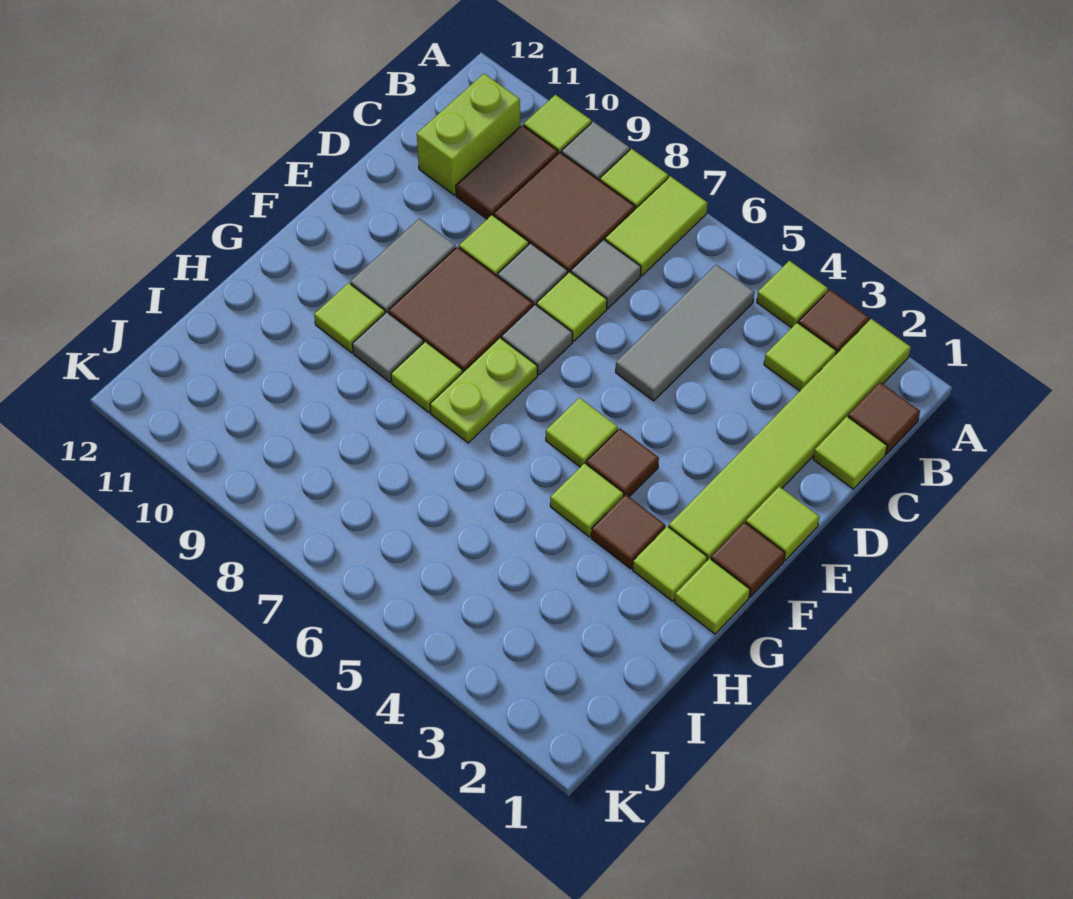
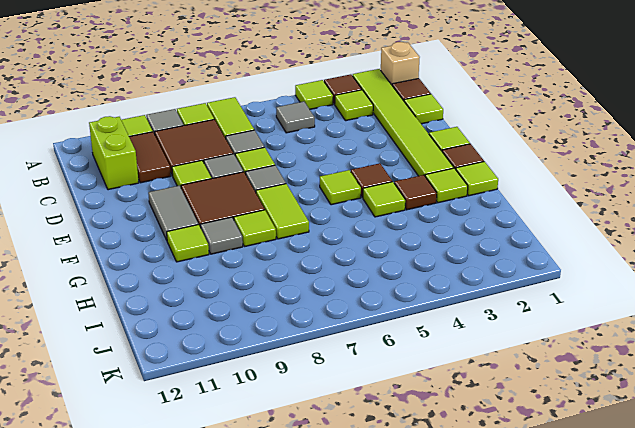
none -> tan 1x1 brick [381,42,420,85]
grey 1x3 tile [616,264,754,401] -> grey 1x1 tile [276,102,315,133]
lime 1x2 plate [430,338,537,443] -> lime 1x2 tile [256,184,309,239]

